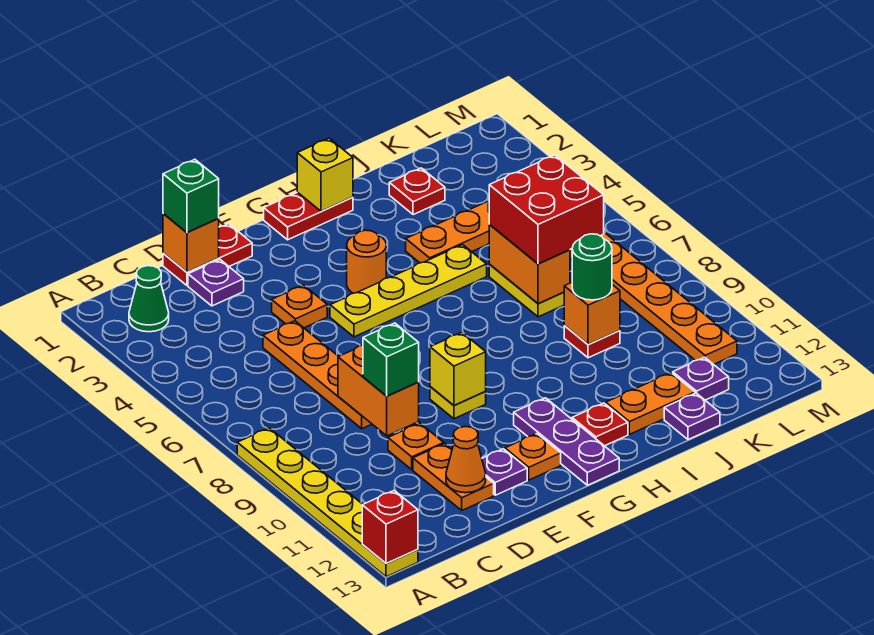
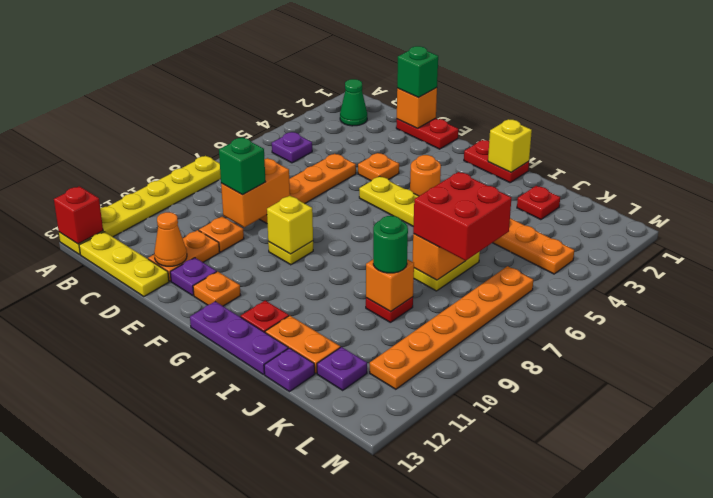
none -> yellow 1x3 plate [79,232,169,296]
purple 1x1 plate [188,260,244,306] -> purple 1x1 plate moved to [272,132,312,163]
purple 1x3 plate [514,398,619,485] -> purple 1x3 plate turned to [190,302,288,375]

